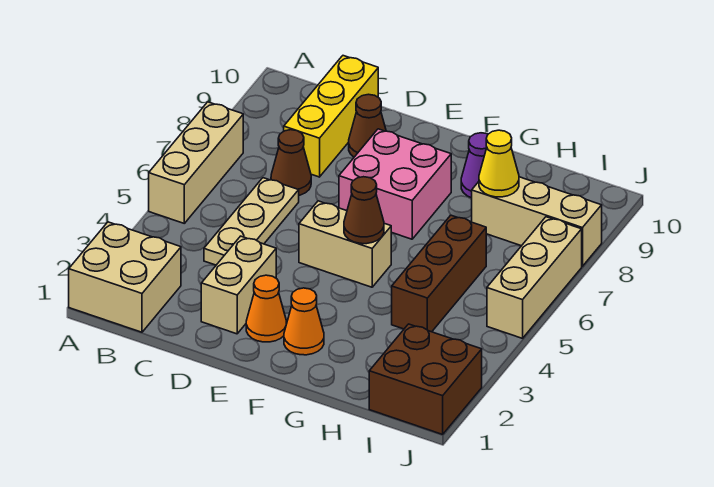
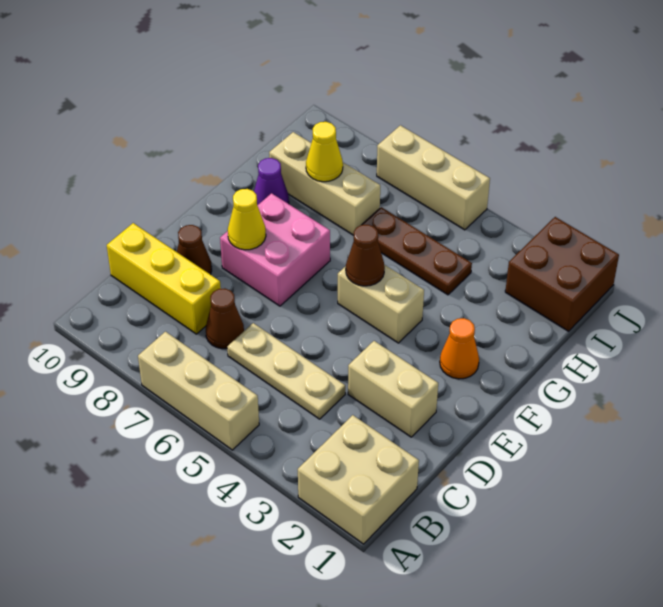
orange 1x1 cone [246,275,287,342] -> none
tan 1x2 brick [299,201,391,287] -> tan 1x2 brick turned to [338,265,424,343]
none -> yellow 1x1 cone [228,189,266,250]
brown 1x3 brick [392,215,486,332] -> brown 1x3 plate [362,207,472,295]
tan 1x3 brick [472,177,602,266] -> tan 1x3 brick turned to [269,132,380,235]

